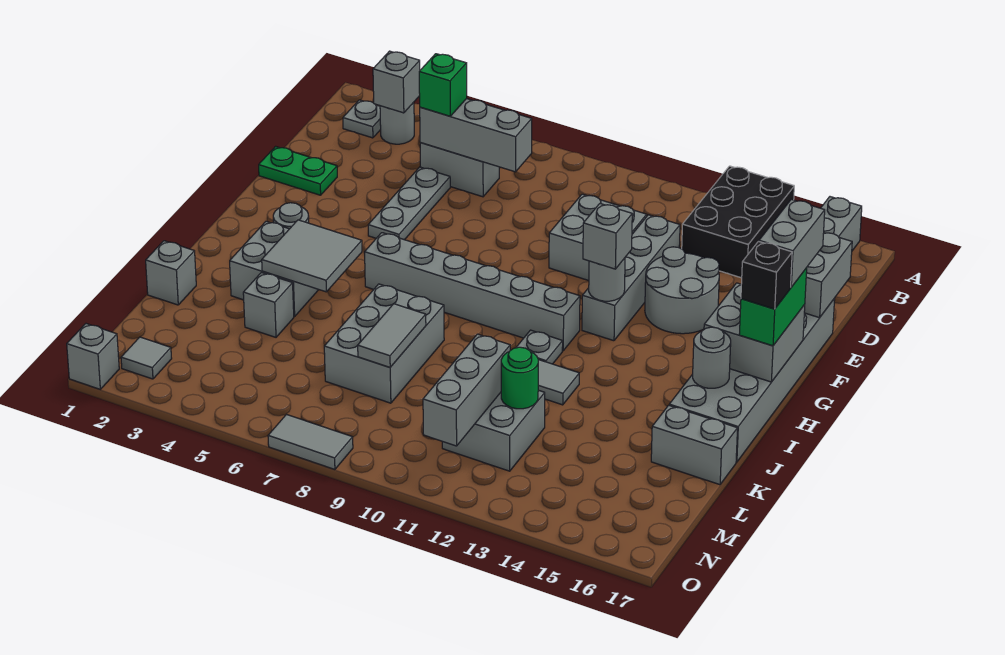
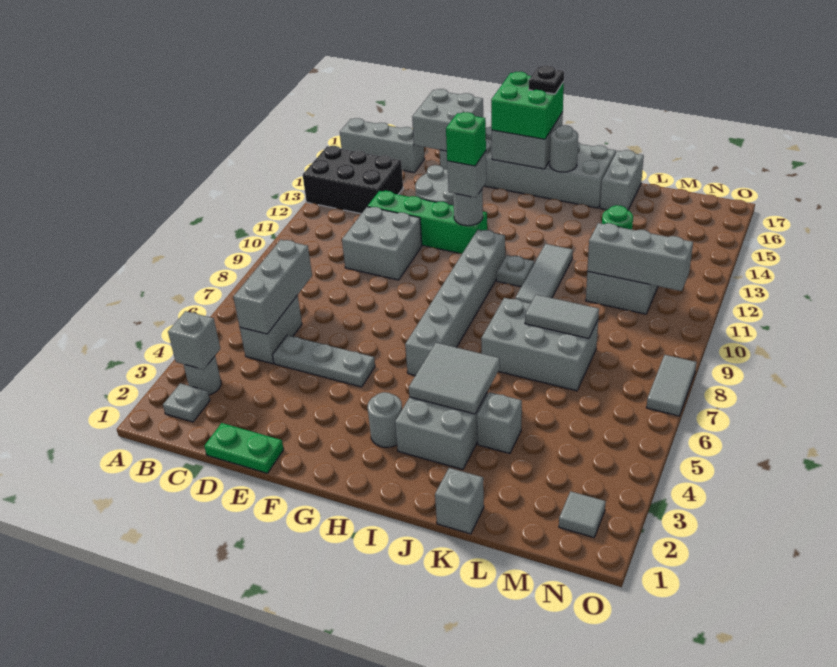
green 1x1 brick [419,54,467,116] -> green 1x1 brick moved to [446,112,486,166]
grey 1x4 brick [582,215,680,341] -> green 1x4 brick [368,191,487,253]
green 1x2 plate [259,146,337,195] -> green 1x2 plate turned to [204,423,284,473]
grey 1x2 brick [759,199,825,287] -> none
green 1x2 brick [739,268,807,346] -> green 2x2 brick [491,72,564,139]
black 1x1 brick [741,242,792,309] -> black 1x1 plate [529,65,564,94]
grey 1x1 brick [67,324,119,389] -> none

